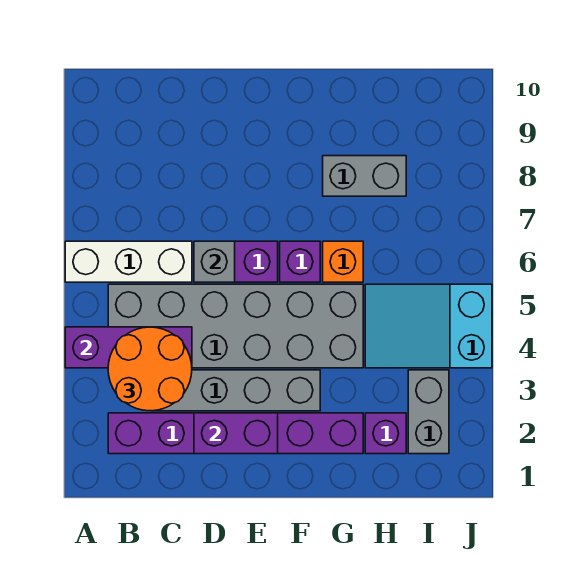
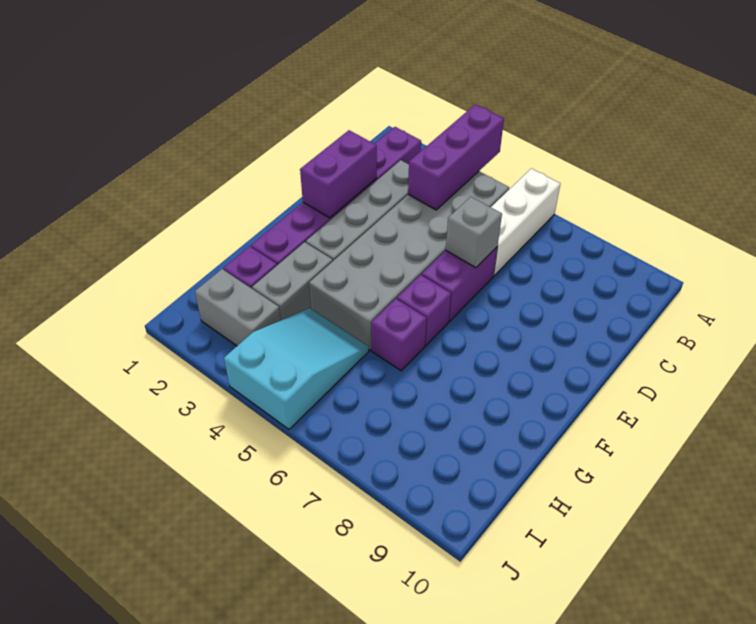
orange 2x2 round brick [108,327,192,411] -> none
orange 1x1 brick [323,241,363,282] -> purple 1x1 brick [371,299,427,371]
grey 1x2 brick [323,156,406,196] -> grey 1x2 brick moved to [252,242,333,320]

